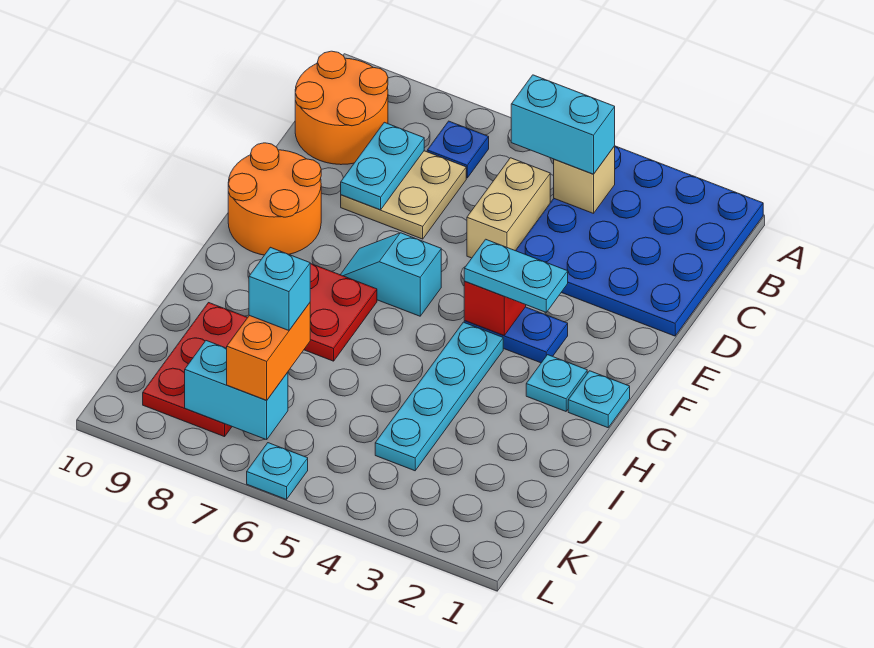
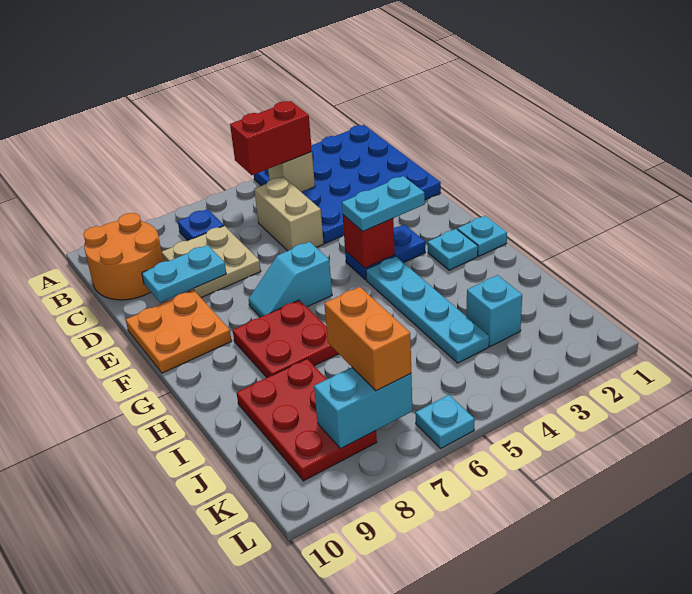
cyan 1x2 brick [511,75,615,174] -> red 1x2 brick [230,101,312,175]
cyan 1x2 plate [341,122,424,210] -> cyan 1x2 plate turned to [142,245,226,303]
orange 2x2 round brick [228,143,321,255] -> orange 2x2 plate [126,290,232,373]
cyan 1x1 brick [249,247,310,330] -> cyan 1x1 brick moved to [467,275,522,346]

